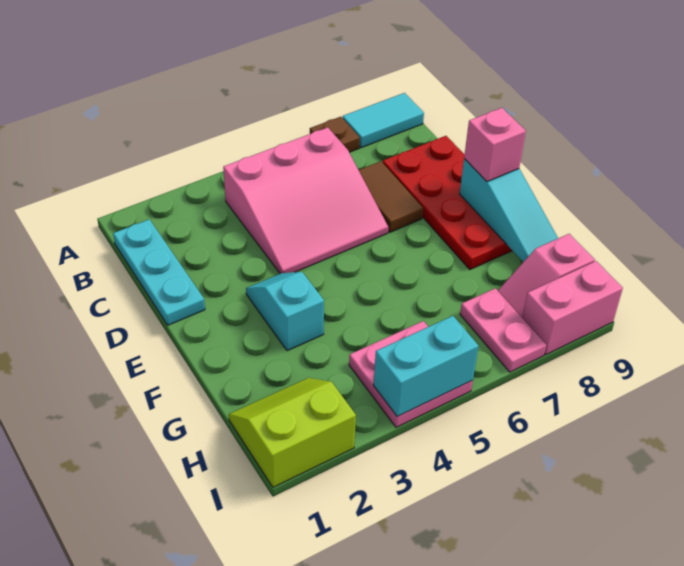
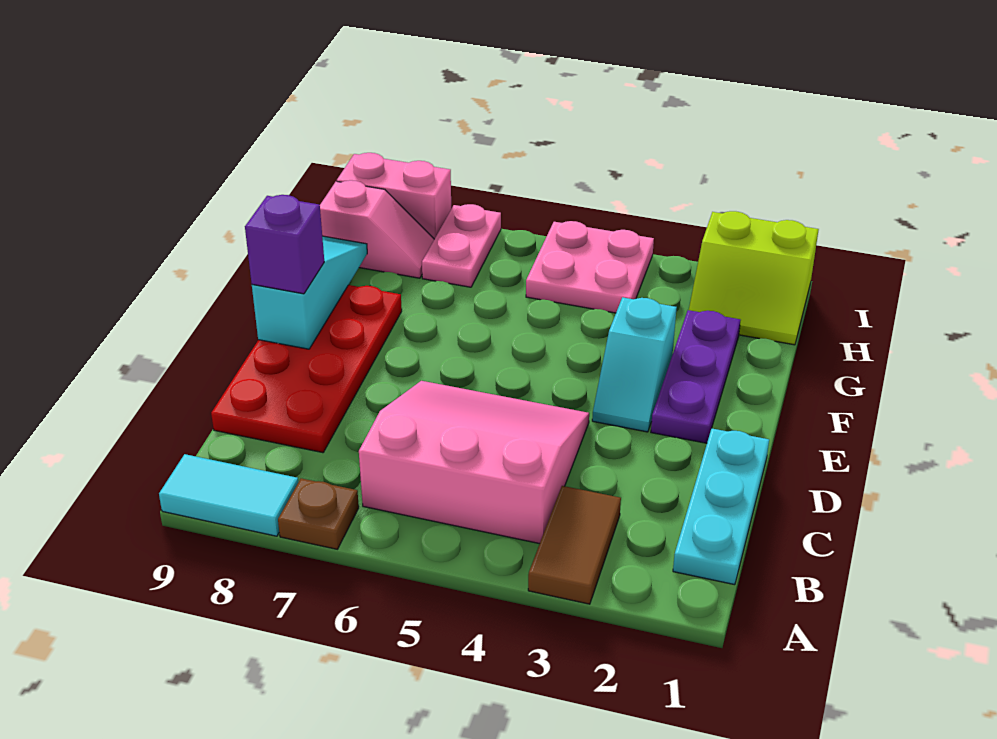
brown 1x2 tile [359,161,423,232] -> brown 1x2 tile moved to [528,486,621,604]
none -> purple 1x3 plate [651,310,740,443]
pink 1x1 brick [464,108,526,182] -> purple 1x1 brick [245,195,324,294]
cyan 1x2 brick [373,316,478,416] -> none

